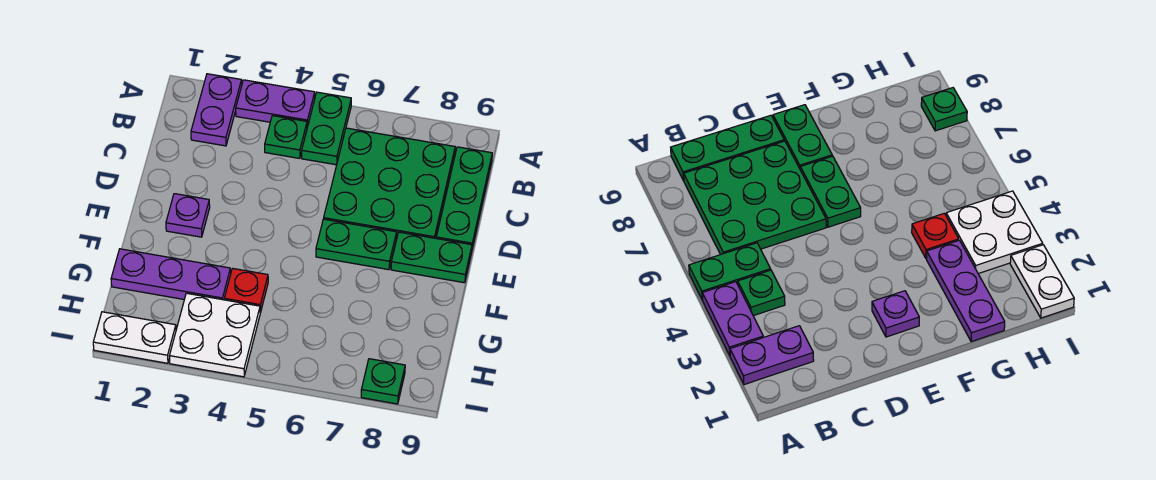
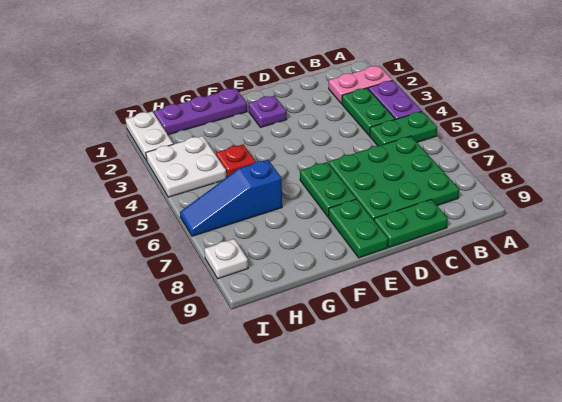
purple 1x2 plate [191,74,242,146] -> pink 1x2 plate [329,66,392,104]
green 1x1 plate [265,116,307,158] -> green 1x2 plate [342,88,395,136]
green 1x3 plate [436,147,492,249] -> green 1x2 plate [374,199,448,248]
purple 1x3 plate [111,249,231,300] -> purple 1x3 plate turned to [154,88,247,135]
none -> blue 1x3 slope [180,160,282,236]
green 1x1 plate [361,359,405,404] -> white 1x1 plate [204,239,248,279]

